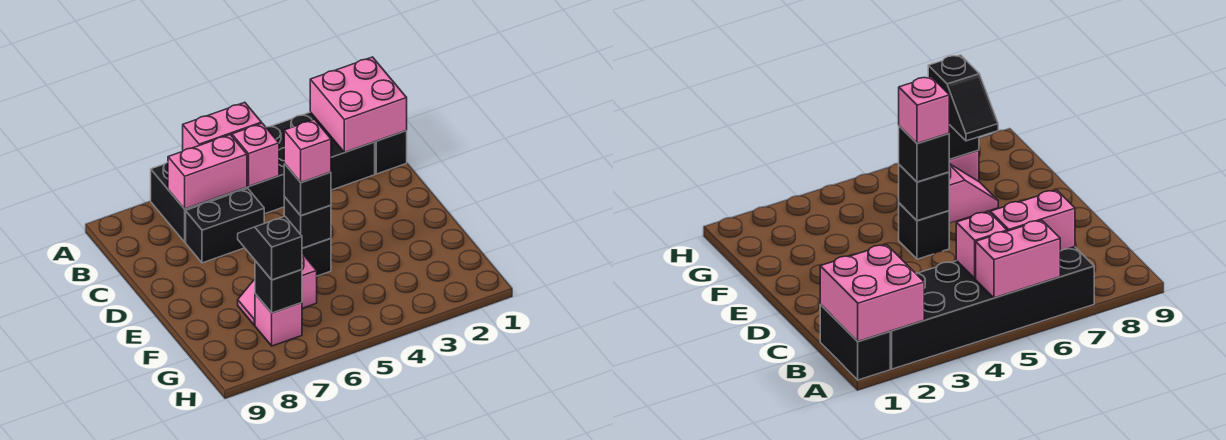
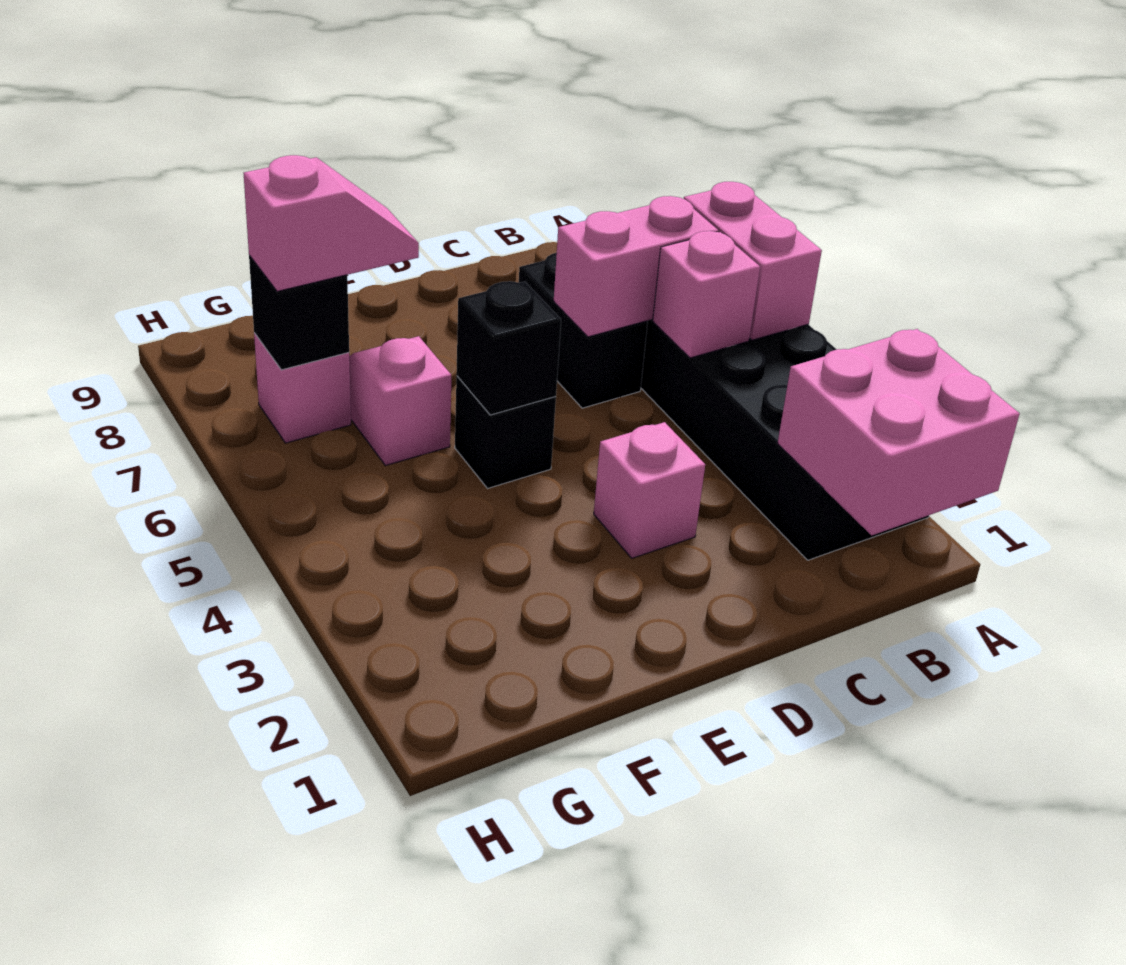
black 1x2 brick [375,131,407,174] -> none
pink 1x2 brick [168,135,247,209] -> pink 1x2 brick turned to [554,196,718,337]
black 1x1 brick [284,164,331,216] -> none
pink 1x1 brick [284,119,331,183] -> pink 1x1 brick moved to [594,422,705,558]
black 1x2 slope [238,216,302,280] -> pink 1x2 slope [244,155,419,291]

